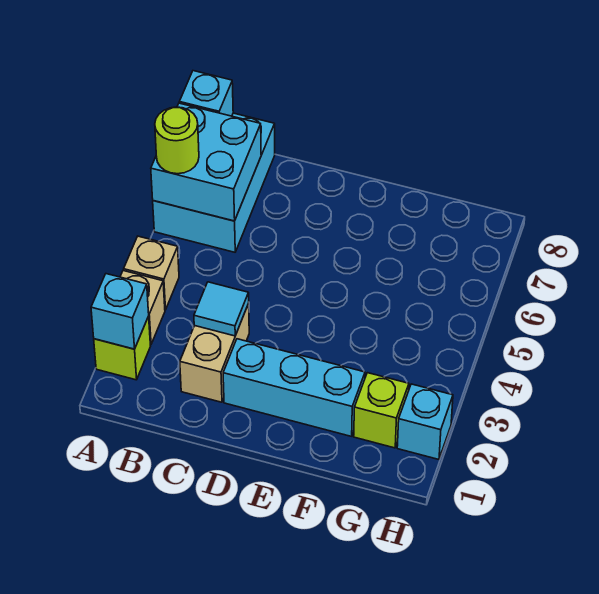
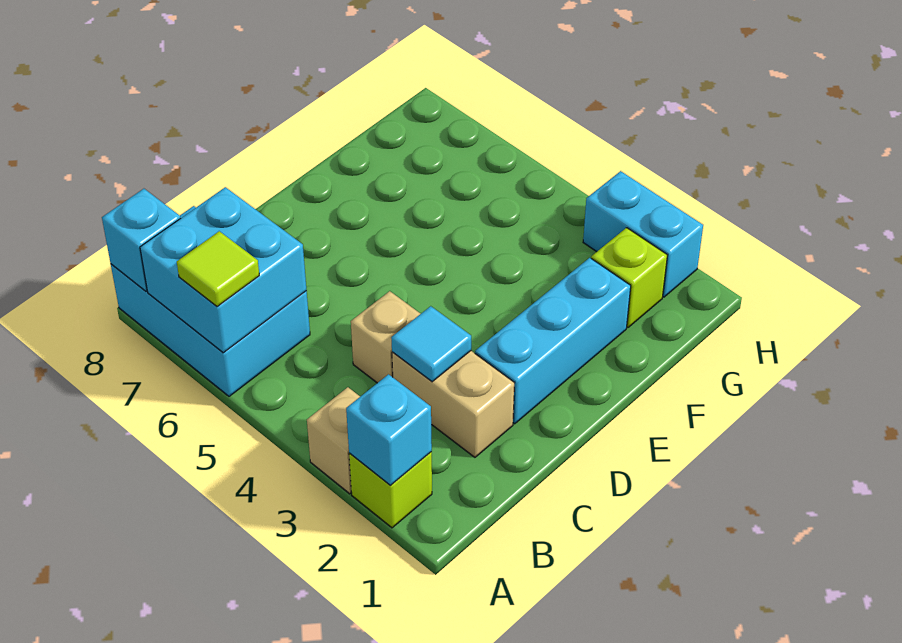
tan 1x1 brick [124,236,179,310] -> tan 1x1 brick moved to [351,291,420,383]
lime 1x1 round brick [155,107,199,174] -> lime 1x1 tile [177,231,259,307]
cyan 1x1 brick [397,384,453,459] -> cyan 1x2 brick [583,171,703,297]

